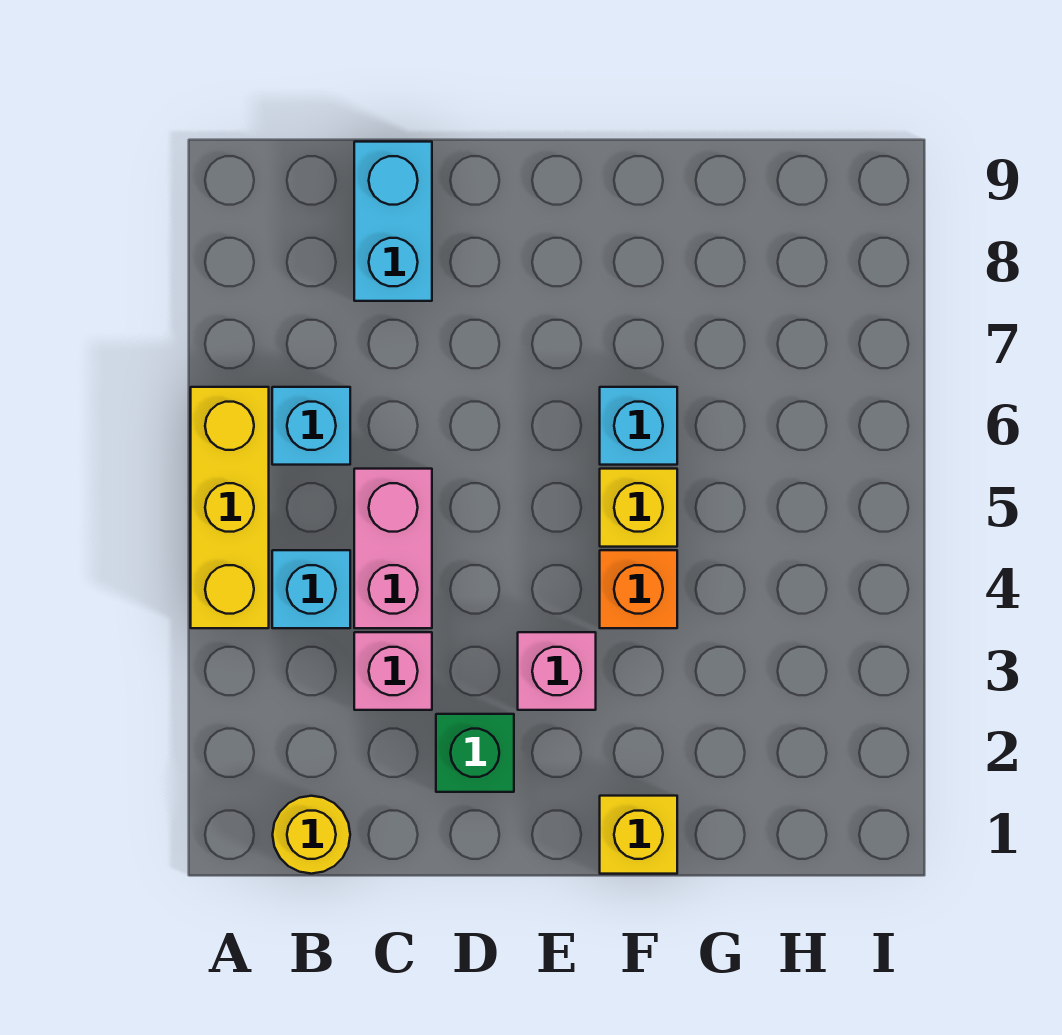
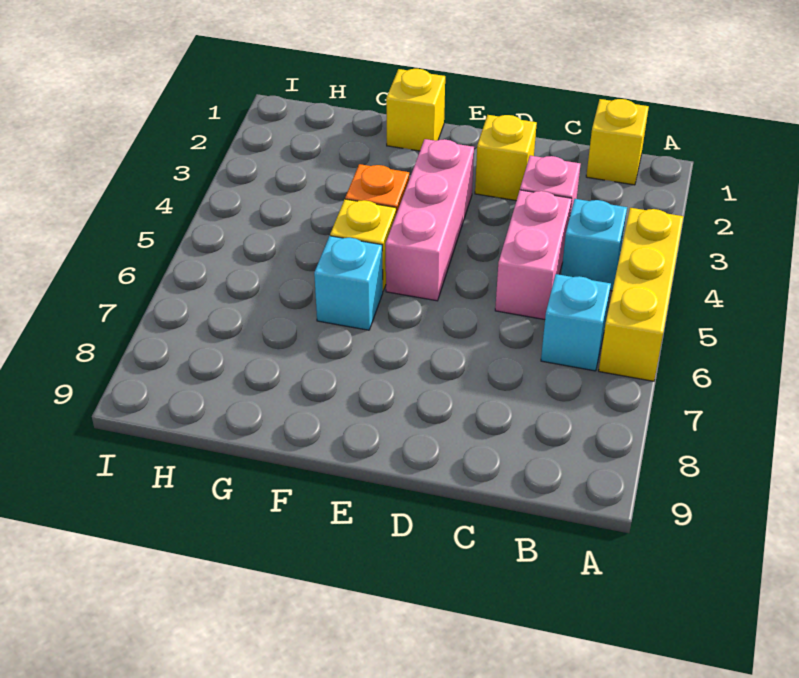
yellow 1x1 round brick [273,796,350,874] -> yellow 1x1 brick [586,99,649,185]
cyan 1x2 brick [354,142,432,301] -> none
green 1x1 brick [436,714,514,792] -> yellow 1x1 brick [475,115,537,201]
pink 1x1 brick [518,632,596,710] -> pink 1x3 brick [386,139,474,301]

